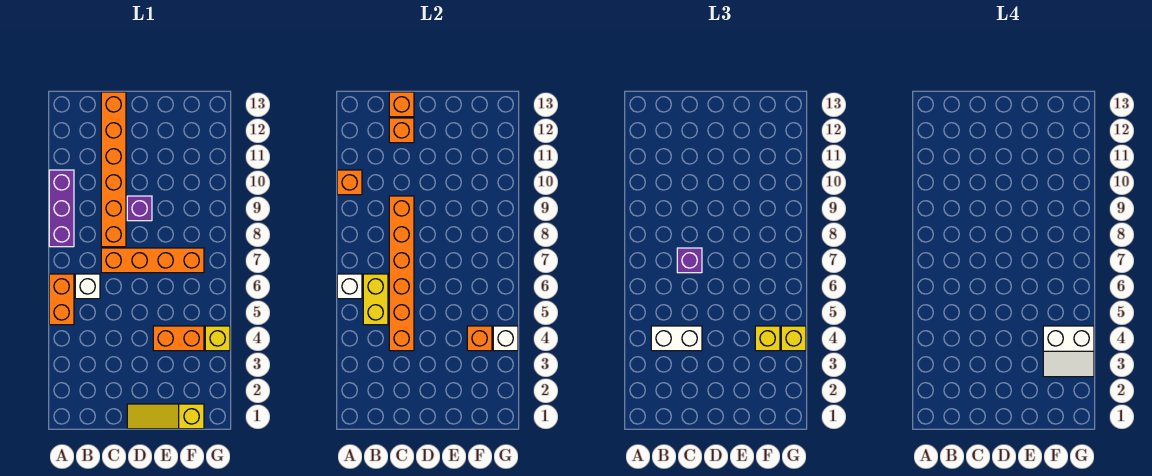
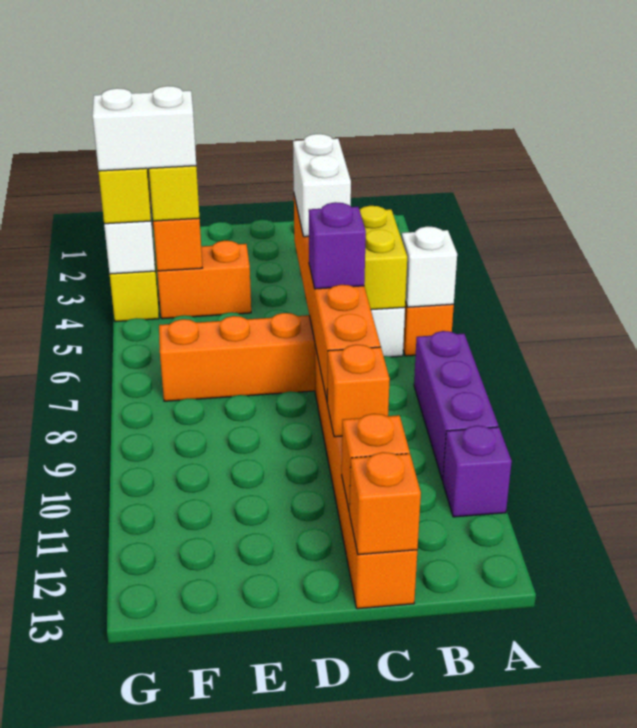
orange 1x1 brick [337,170,362,195] -> orange 1x1 brick moved to [327,345,390,437]
white 1x2 brick [651,326,702,351] -> white 1x2 brick turned to [293,134,351,237]
yellow 1x3 slope [127,404,204,429] -> none
purple 1x1 brick [127,196,152,221] -> purple 1x1 brick moved to [443,426,512,517]

